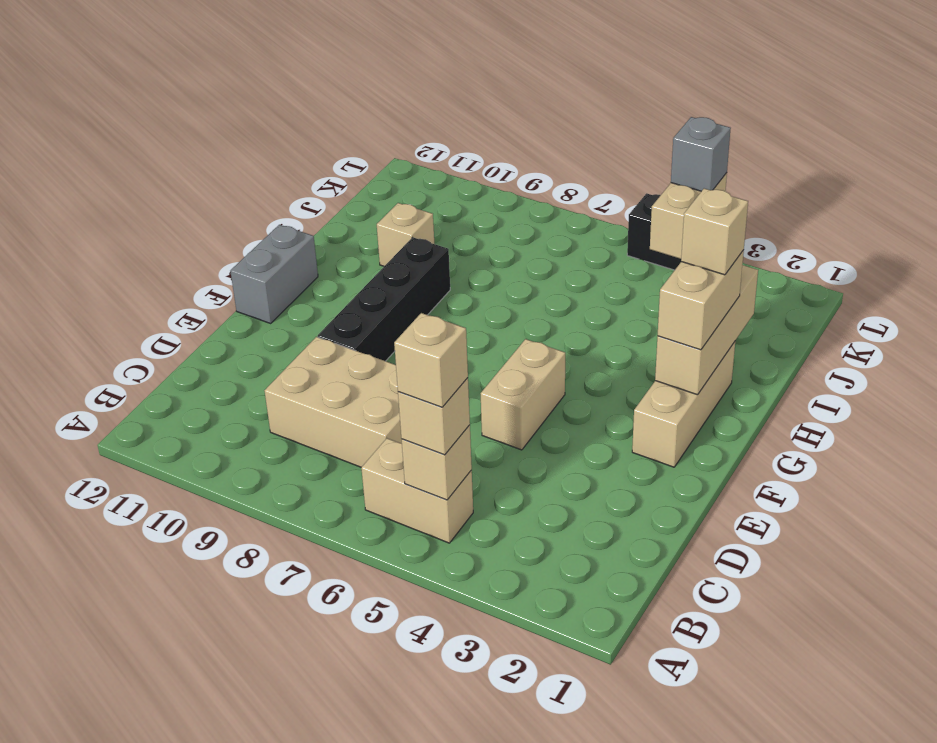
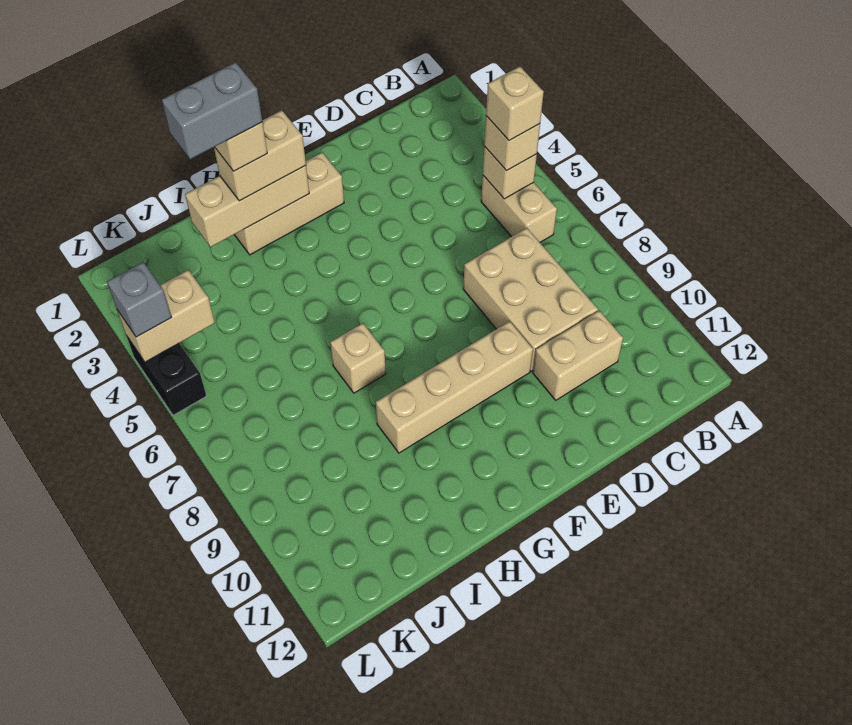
tan 1x2 brick [481,339,565,450] -> tan 1x2 brick moved to [533,311,623,400]
black 1x4 brick [318,237,450,361] -> tan 1x4 brick [376,321,533,453]
grey 1x2 brick [231,225,318,323] -> grey 1x2 brick moved to [162,62,262,159]
tan 1x1 brick [377,203,434,266] -> tan 1x1 brick moved to [330,323,386,393]

